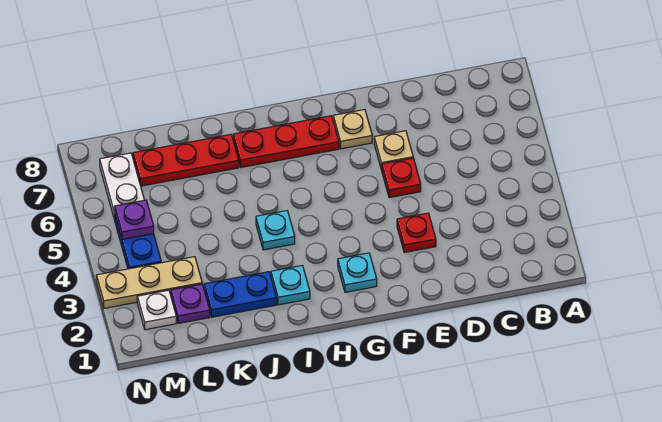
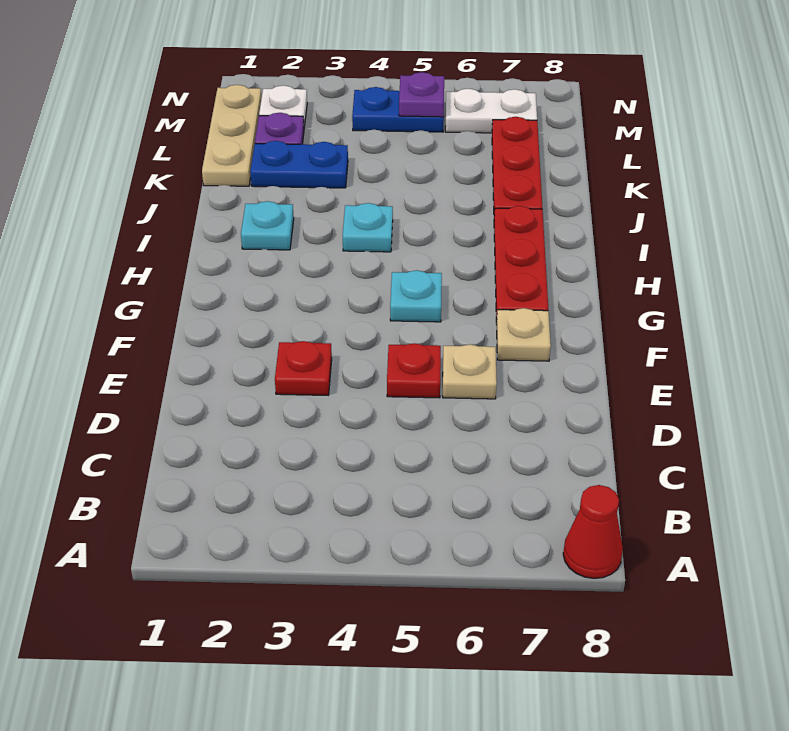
none -> red 1x1 cone [563,485,623,578]
cyan 1x1 plate [338,253,377,292] -> cyan 1x1 plate moved to [390,270,442,322]
blue 1x2 plate [204,272,277,317] -> blue 1x2 plate turned to [250,141,348,188]
tan 1x3 plate [96,257,202,308] -> tan 1x3 plate moved to [202,85,262,186]

